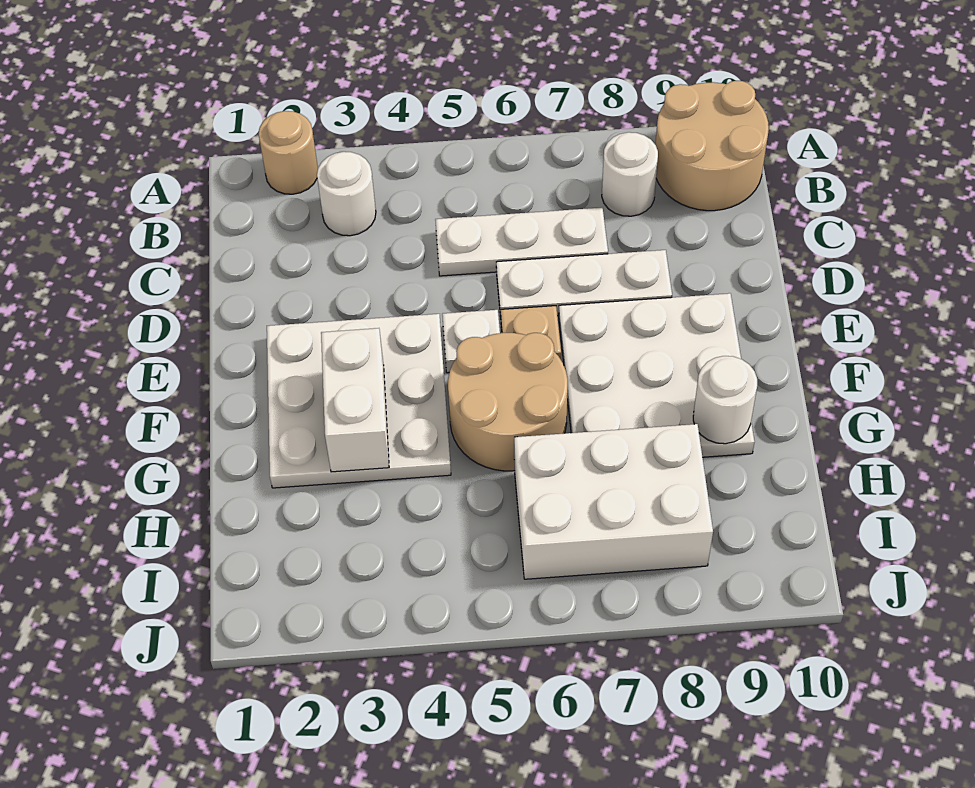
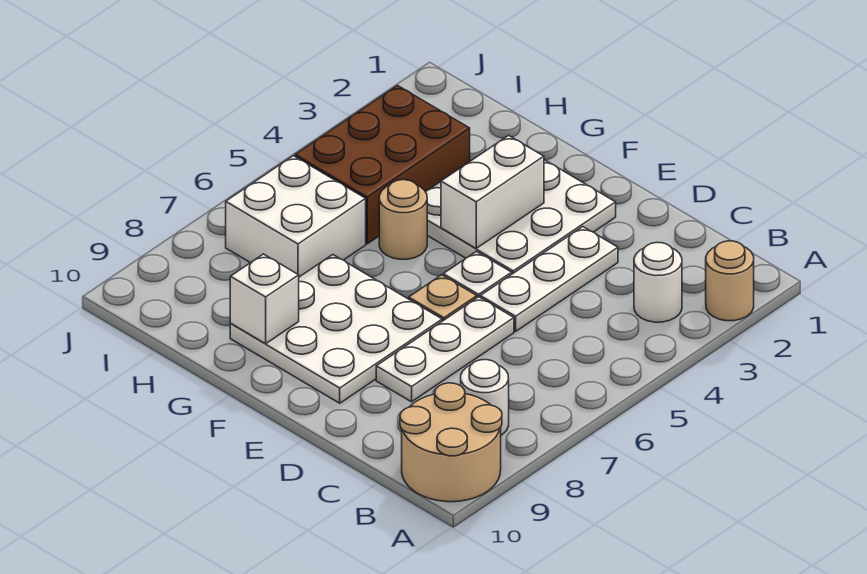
white 1x3 plate [435,208,608,276] -> white 1x3 plate moved to [480,227,618,331]
white 1x2 brick [321,328,389,472] -> white 1x2 brick turned to [441,135,544,248]
tan 2x2 round brick [448,333,568,471] -> tan 1x1 round brick [379,180,427,260]
white 1x1 round brick [693,356,757,444] -> white 1x1 brick [230,254,299,344]
none -> brown 2x3 brick [295,85,470,244]
white 2x3 brick [514,424,713,579] -> white 2x2 brick [226,156,366,277]

